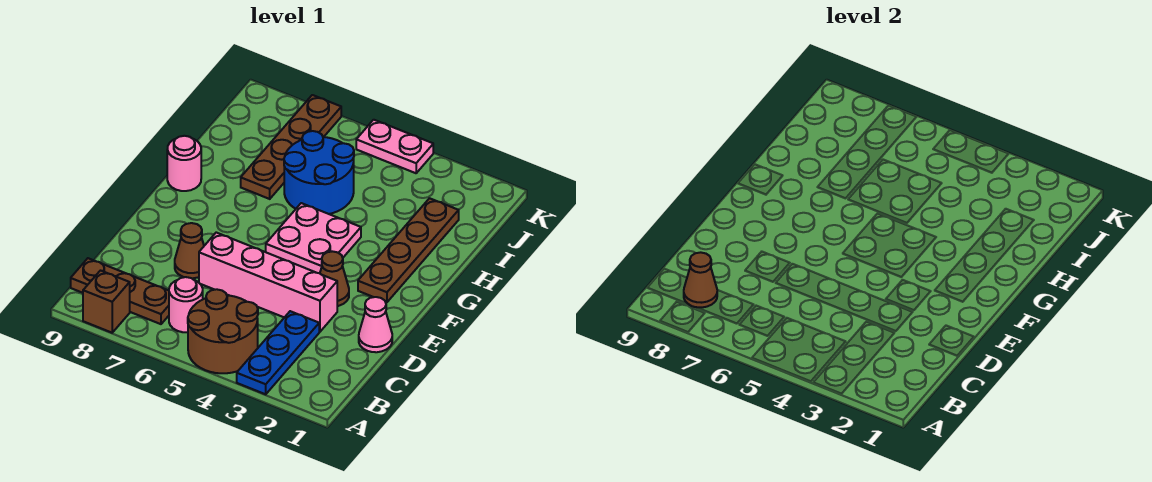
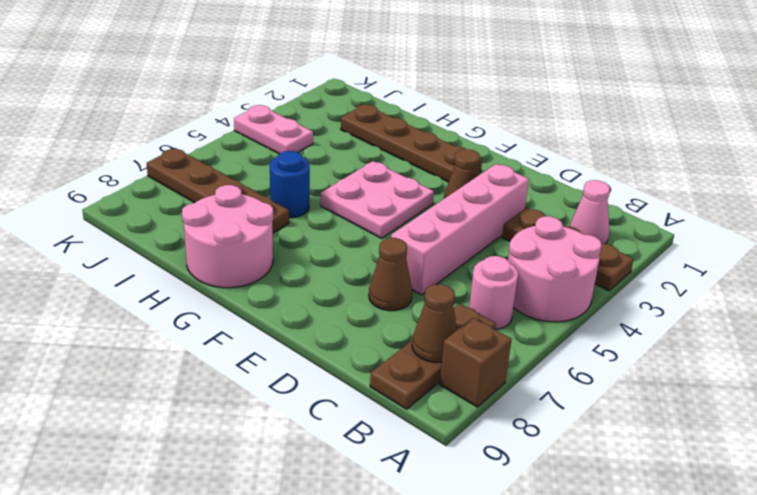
blue 1x3 plate [237,311,319,394] -> brown 1x3 plate [502,207,634,291]
brown 2x2 round brick [188,289,258,373] -> pink 2x2 round brick [508,216,602,322]
pink 1x1 cone [359,297,392,352] -> pink 1x1 cone moved to [570,180,610,244]
pink 1x1 round brick [167,136,201,191] -> pink 2x2 round brick [182,185,273,288]
blue 2x2 round brick [284,131,354,214] -> blue 1x1 round brick [270,151,310,218]
pink 1x2 plate [356,120,433,173] -> pink 1x2 plate turned to [234,105,313,154]

